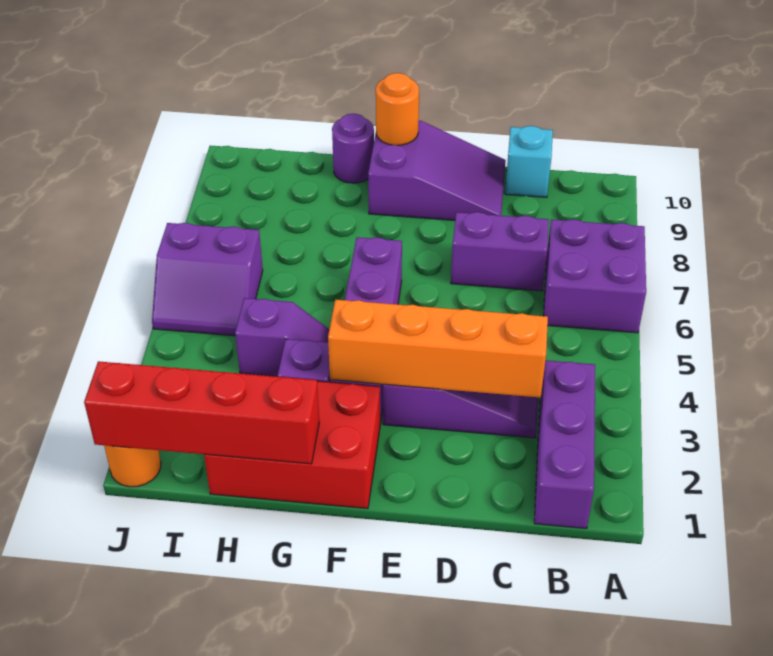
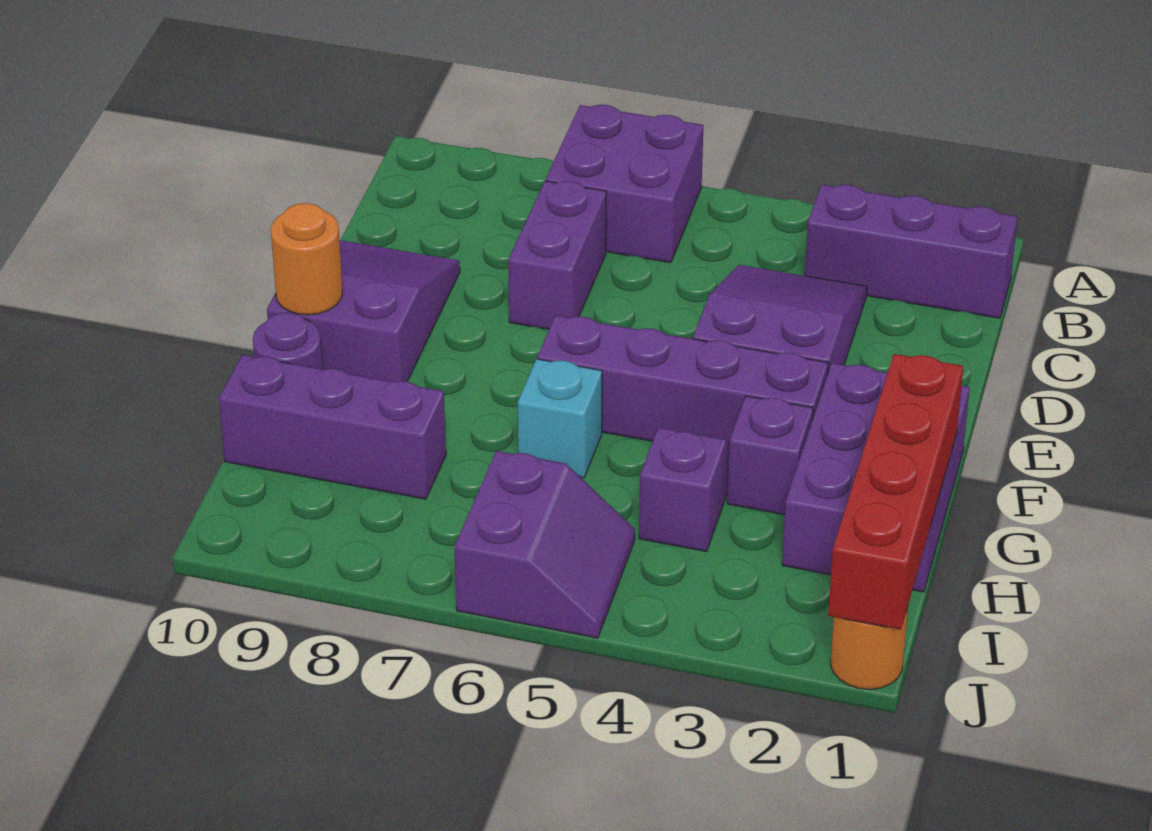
orange 1x4 brick [328,300,548,398] -> none
cyan 1x1 brick [505,126,553,197] -> cyan 1x1 brick moved to [518,359,602,478]
red 2x3 brick [204,381,380,509] -> purple 2x3 brick [782,363,970,592]
none -> purple 1x3 brick [219,355,446,499]

